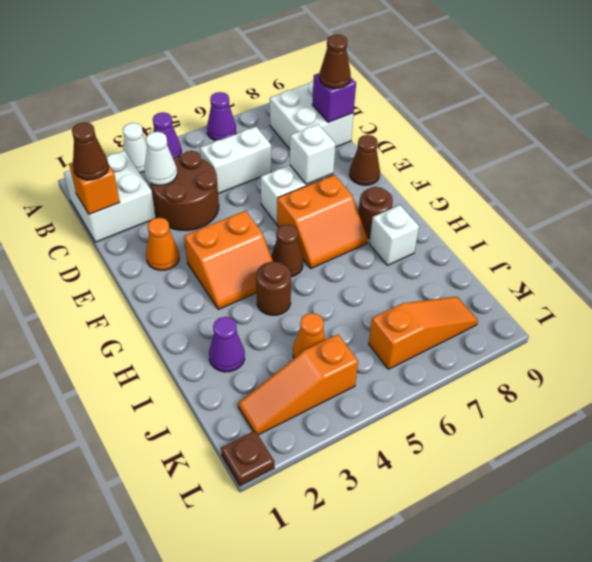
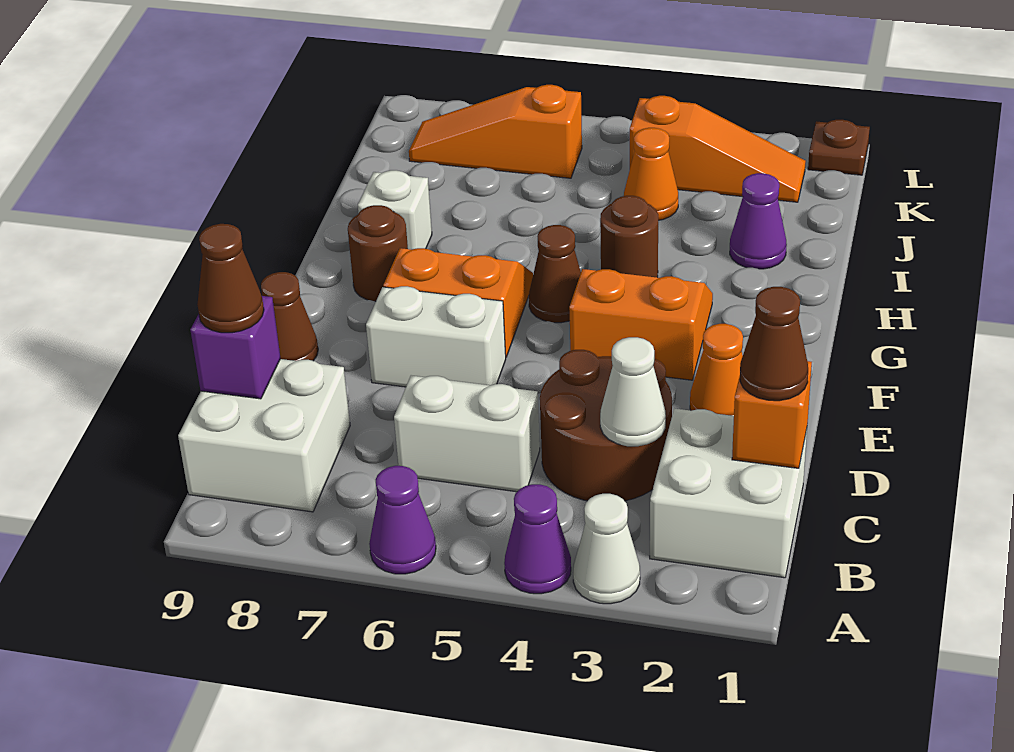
white 1x1 brick [290,124,335,184] -> none

